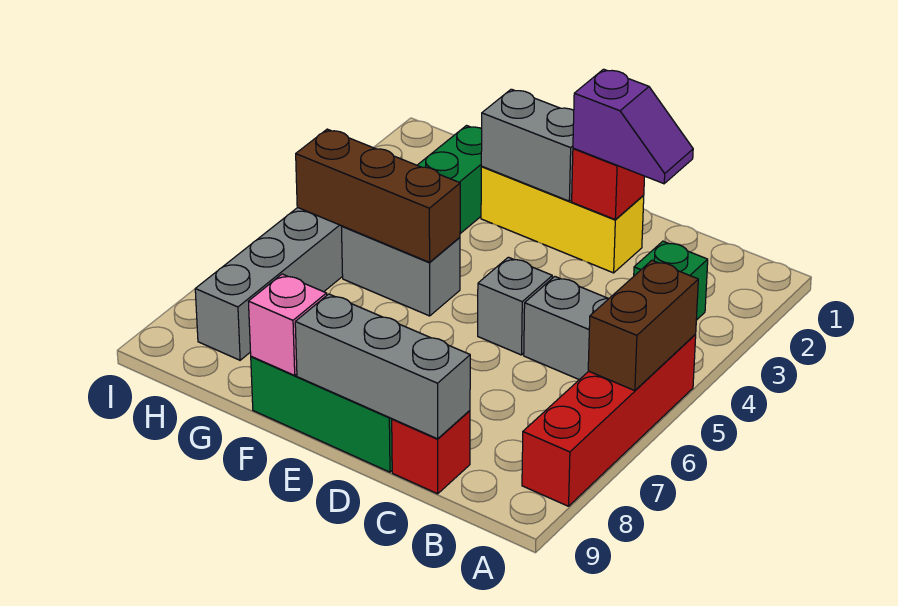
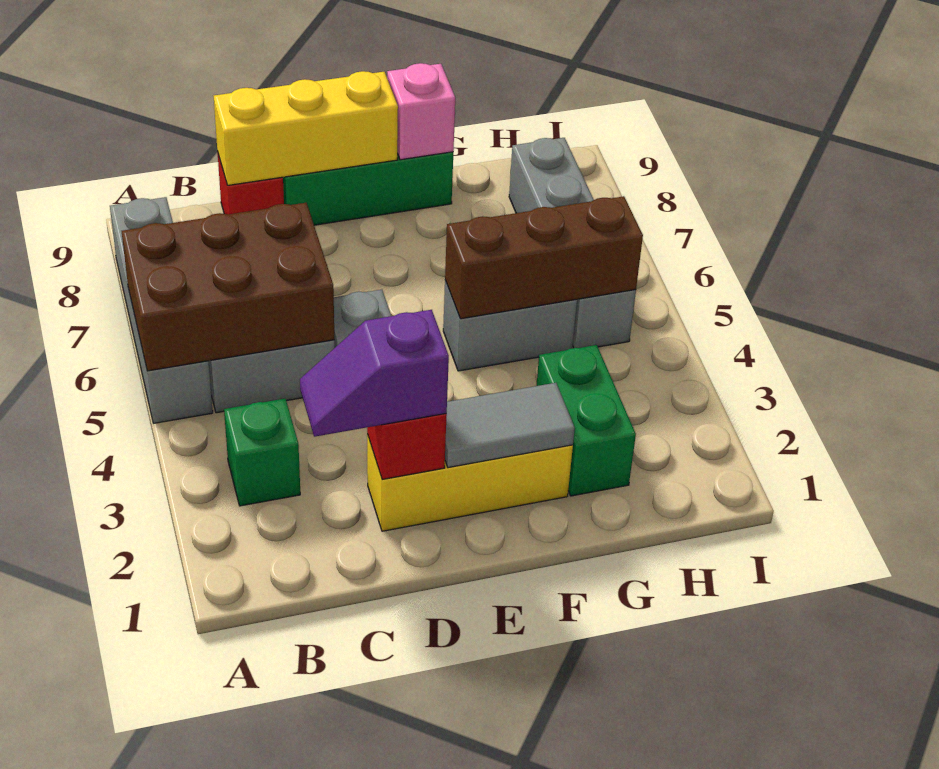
red 1x4 brick [522,335,696,506] -> grey 1x4 brick [110,197,213,423]
brown 1x2 brick [588,260,698,391] -> brown 2x3 brick [122,203,334,371]
grey 1x3 brick [295,294,470,439] -> yellow 1x3 brick [214,71,398,185]
grey 1x2 brick [481,89,574,201] -> grey 1x2 tile [445,383,575,468]

